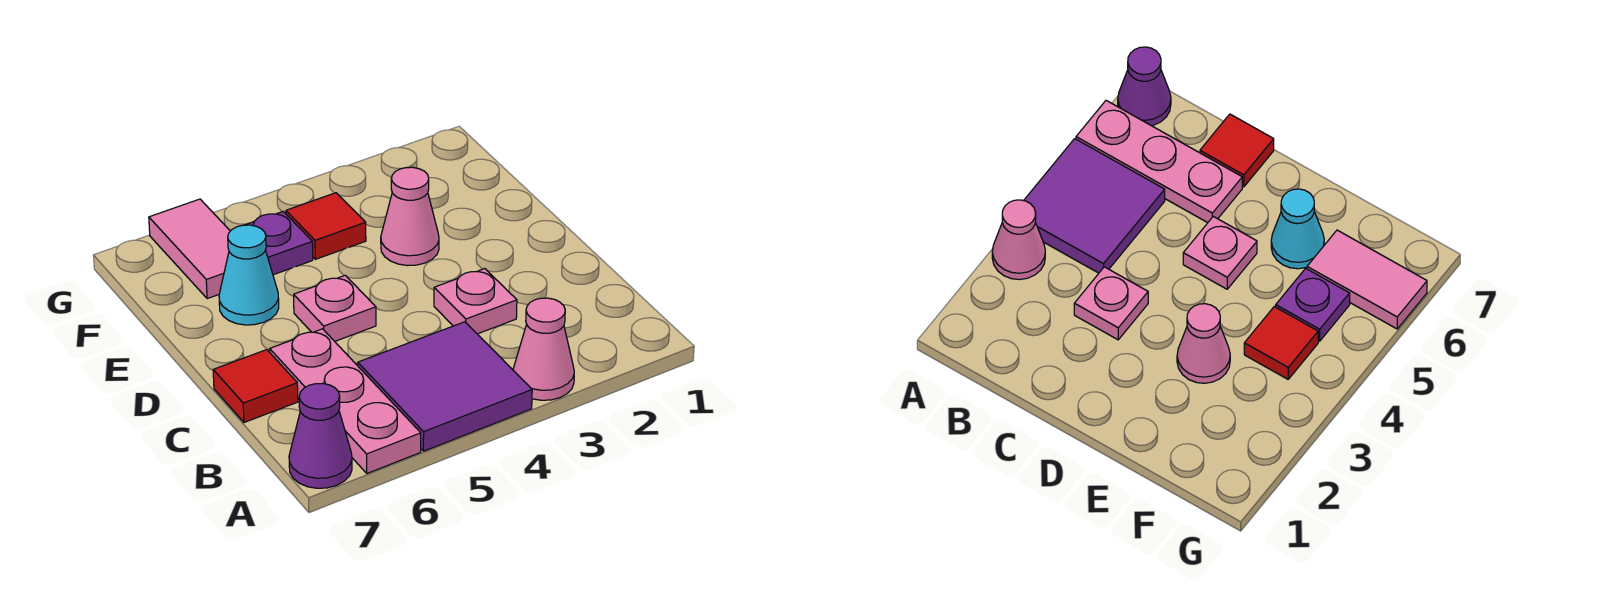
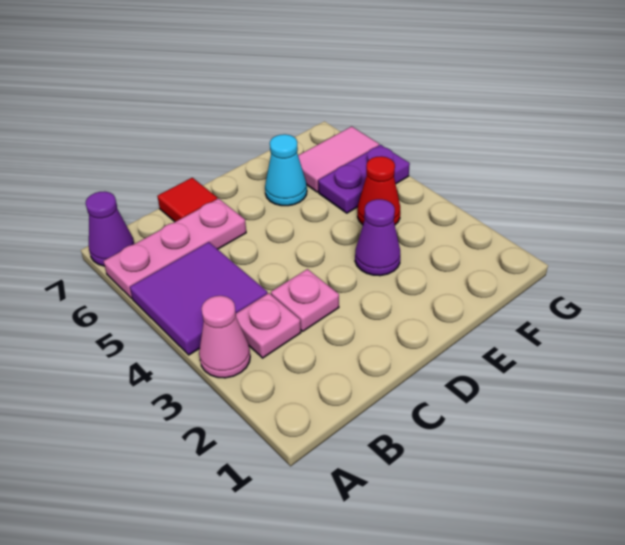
pink 1x1 plate [294,275,376,341] -> pink 1x1 plate moved to [236,293,301,358]
pink 1x1 cone [381,167,439,266] -> purple 1x1 cone [355,199,400,276]
red 1x1 tile [286,193,366,259] -> red 1x1 cone [357,156,400,225]
purple 1x1 plate [246,212,313,275] -> purple 1x2 plate [318,145,410,213]

